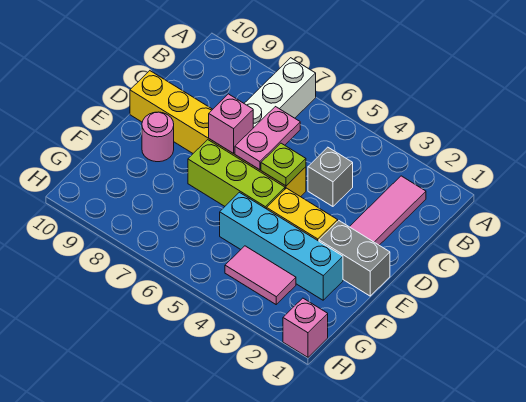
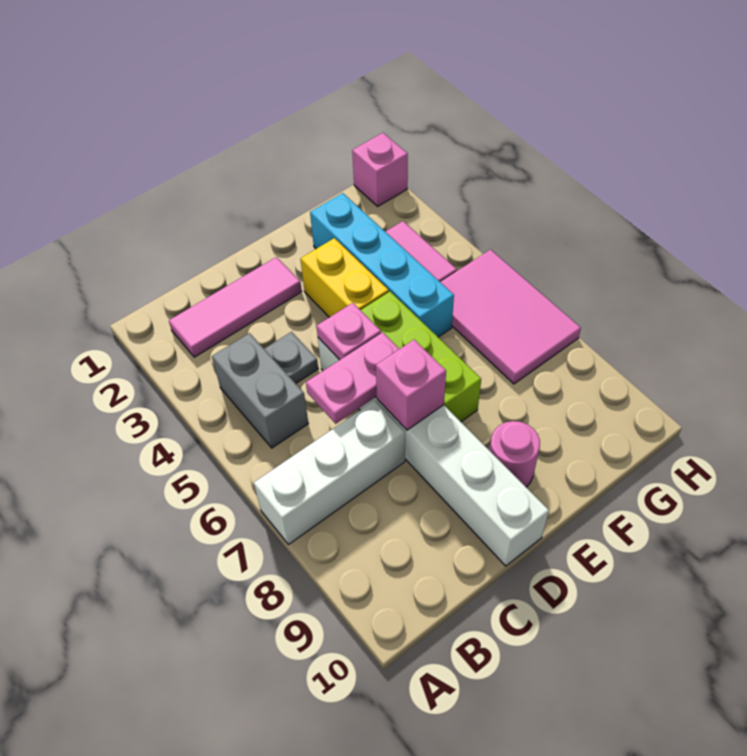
grey 1x1 brick [308,147,353,206] -> grey 1x1 plate [265,332,318,383]
yellow 1x6 brick [130,71,306,197] -> white 1x6 brick [318,338,549,566]
lime 1x1 plate [261,143,306,186] -> pink 1x1 plate [316,303,381,360]
grey 1x2 brick [319,221,390,296] -> grey 1x2 brick moved to [212,333,308,448]
none -> pink 2x3 tile [440,250,581,384]

